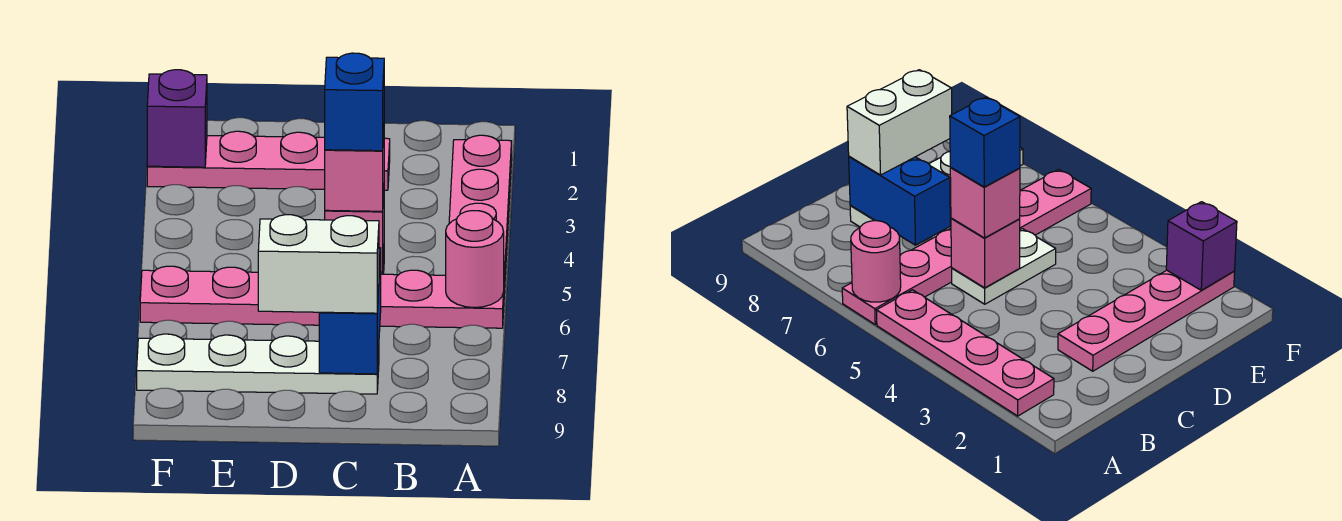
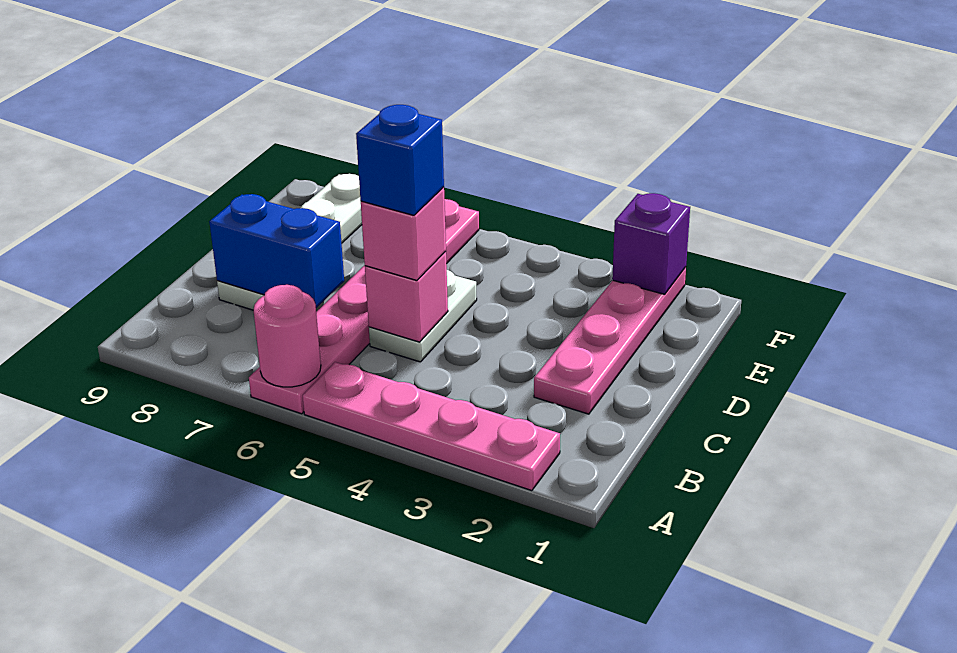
white 1x2 brick [258,215,379,313] -> none

